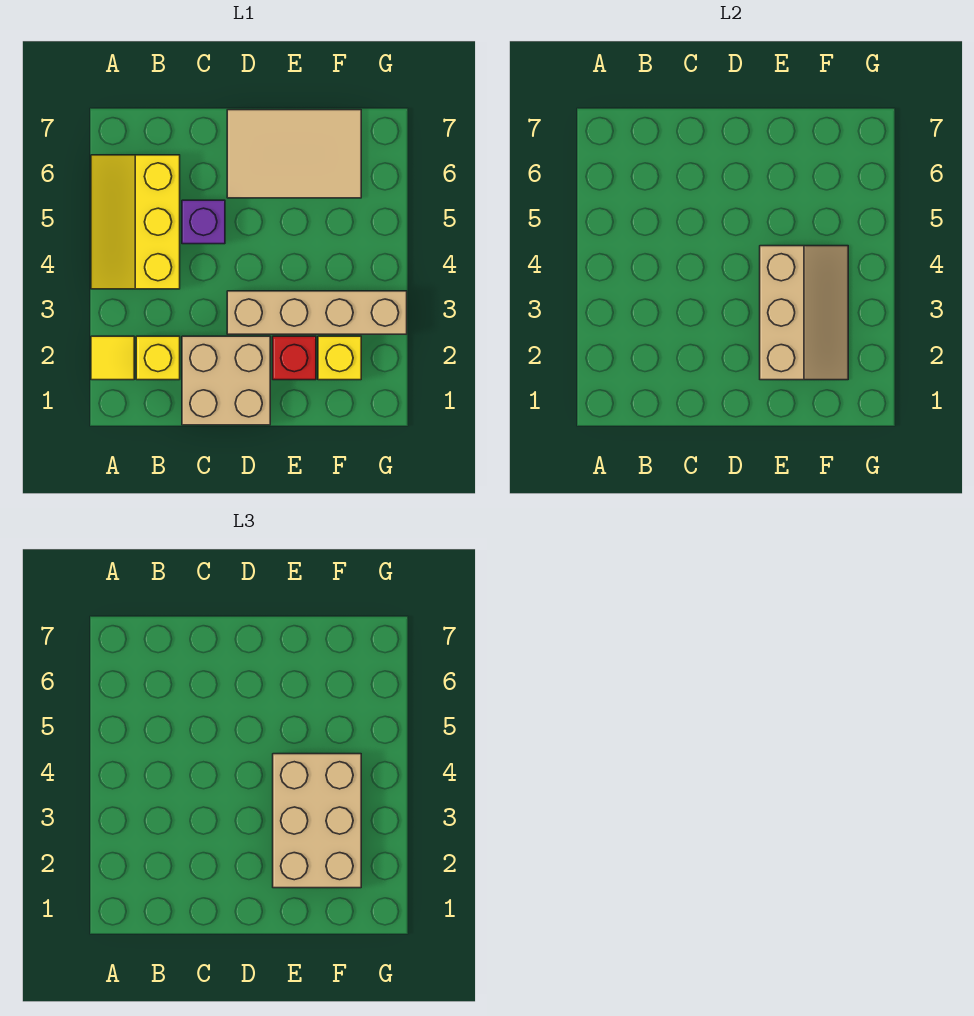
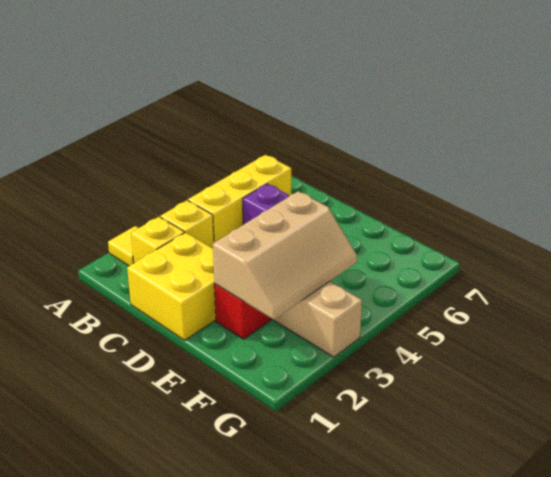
tan 2x2 brick [182,336,270,425] -> yellow 2x2 brick [127,232,216,340]
tan 2x3 tile [227,110,361,198] -> none
tan 2x3 brick [273,754,361,888] -> none
yellow 1x1 brick [318,336,361,380] -> yellow 1x1 brick moved to [160,200,214,248]

